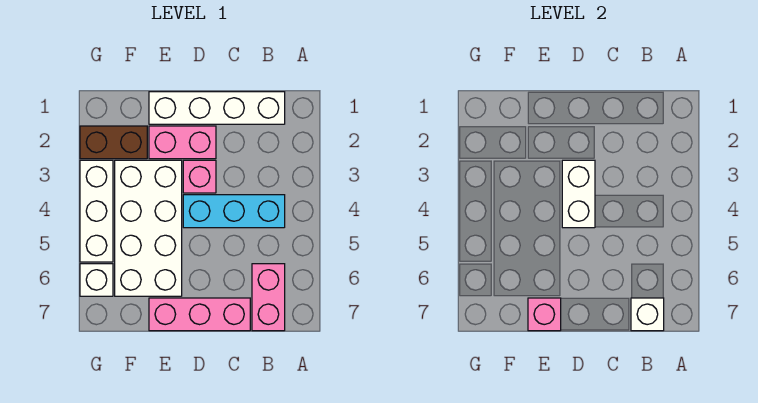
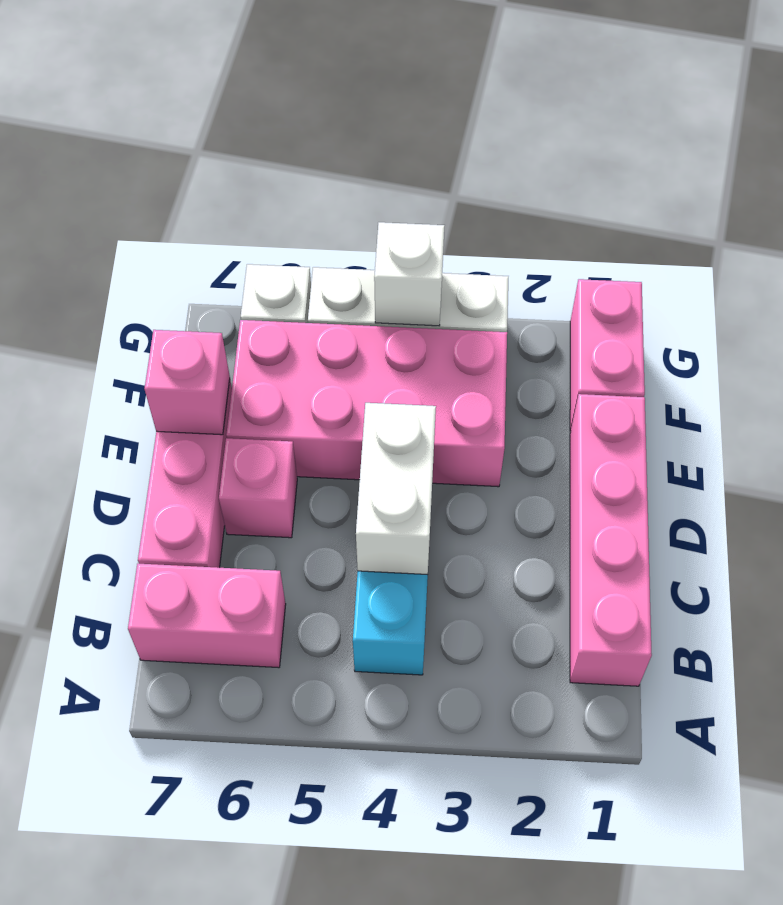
white 1x4 brick [149,92,285,124] -> pink 1x4 brick [570,394,652,686]
white 1x1 brick [631,298,664,331] -> white 1x1 brick moved to [374,222,444,326]
pink 1x2 brick [149,126,216,159] -> pink 1x2 brick moved to [570,279,645,431]
pink 1x1 brick [183,160,216,193] -> pink 1x1 brick moved to [219,438,297,538]
white 1x2 brick [562,160,595,228] -> white 1x2 brick turned to [356,403,436,575]
white 2x4 brick [115,160,182,296] -> pink 2x4 brick [226,320,507,487]
brown 1x2 brick [80,126,147,159] -> none

